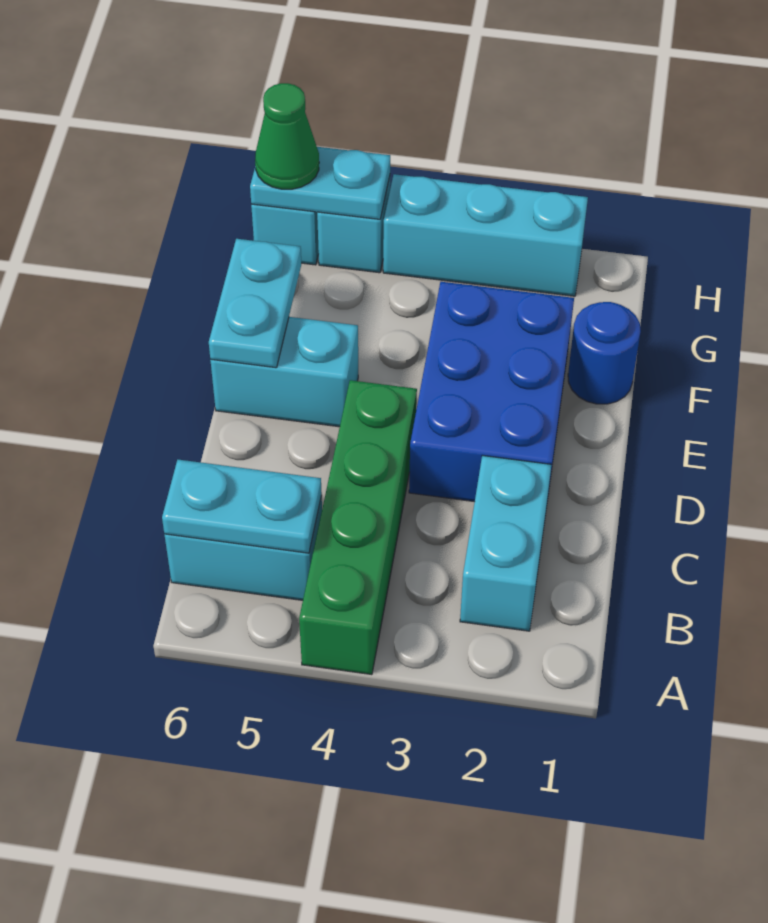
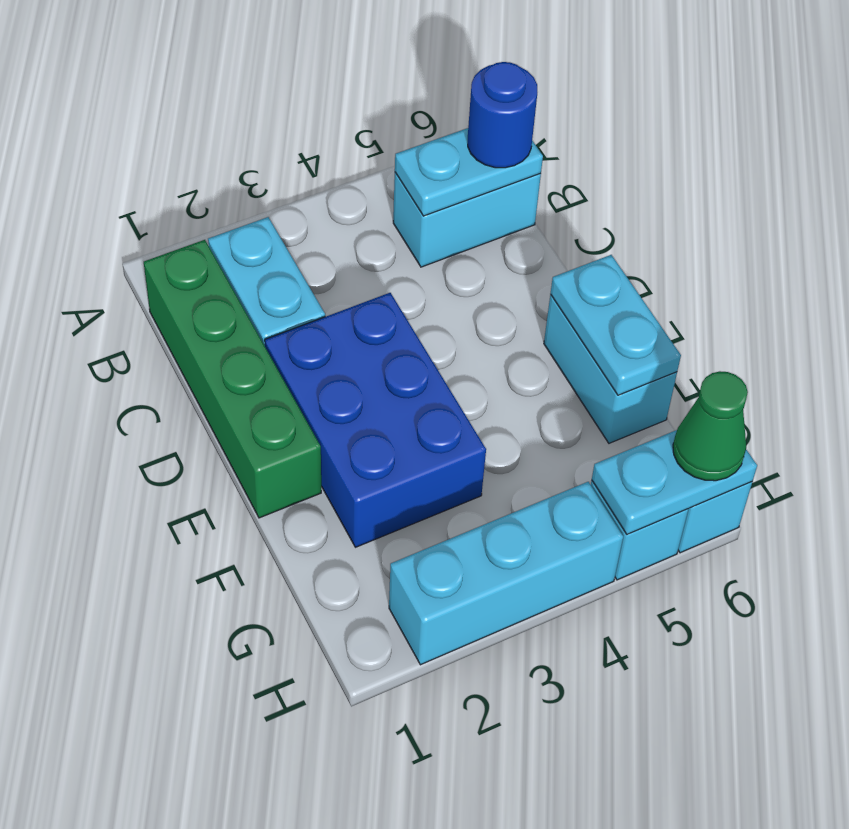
green 1x4 brick [299,380,417,675] -> green 1x4 brick moved to [144,240,321,518]
cyan 1x2 brick [210,317,358,427] -> cyan 1x2 brick turned to [544,295,677,443]
blue 1x1 round brick [568,302,641,404] -> blue 1x1 round brick moved to [468,62,537,168]

